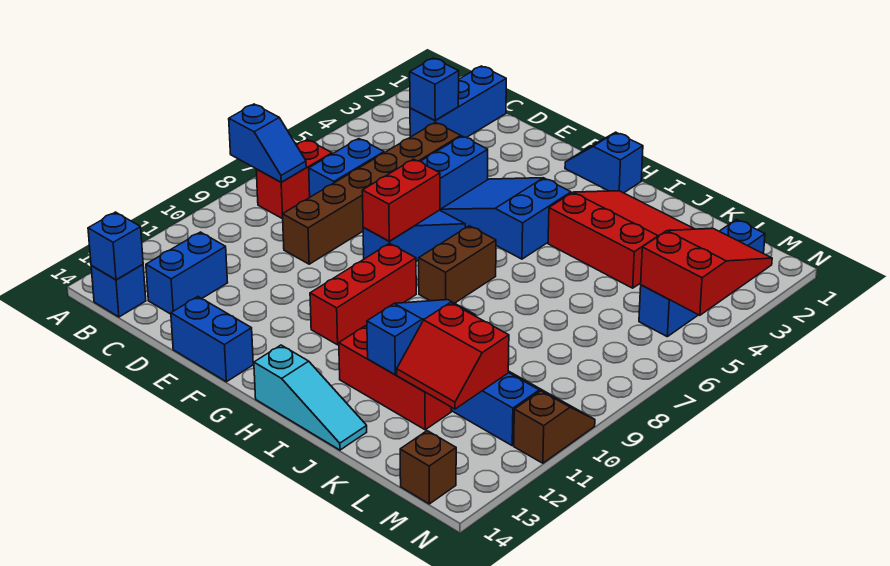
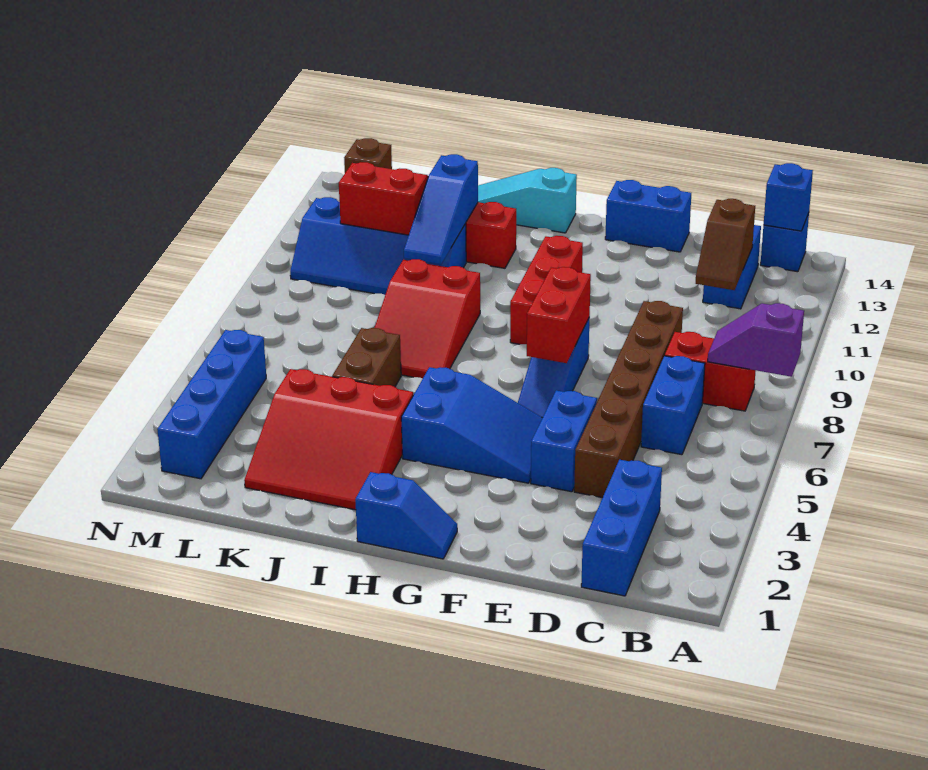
blue 1x2 slope [229,104,306,182] -> purple 1x2 slope [708,303,804,377]
red 1x2 brick [256,140,332,219] -> red 1x2 brick turned to [665,332,756,411]
blue 1x1 brick [410,58,459,120] -> none
brown 1x2 brick [419,226,496,303] -> brown 1x2 brick moved to [332,328,401,387]
red 2x3 slope [641,228,772,315] -> red 2x3 slope moved to [374,259,480,379]
brown 1x2 slope [514,391,595,463] -> brown 1x2 slope moved to [696,199,755,290]

